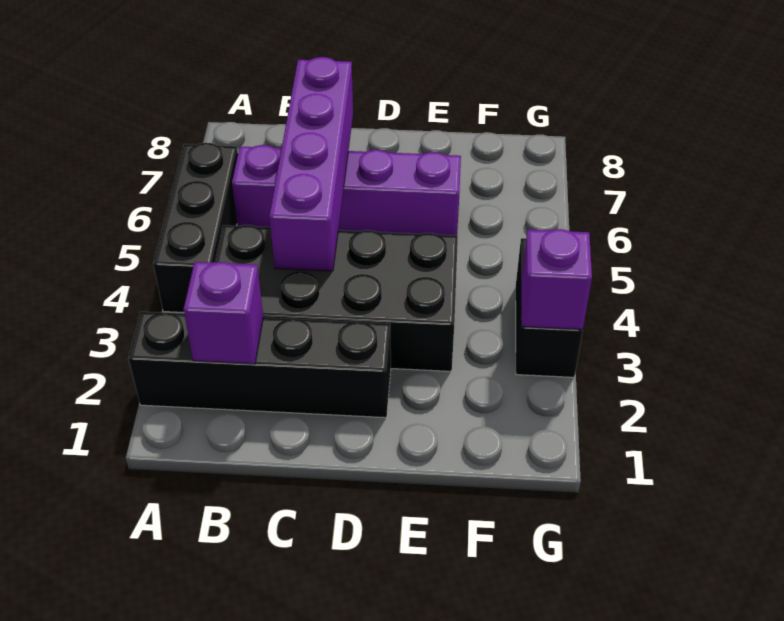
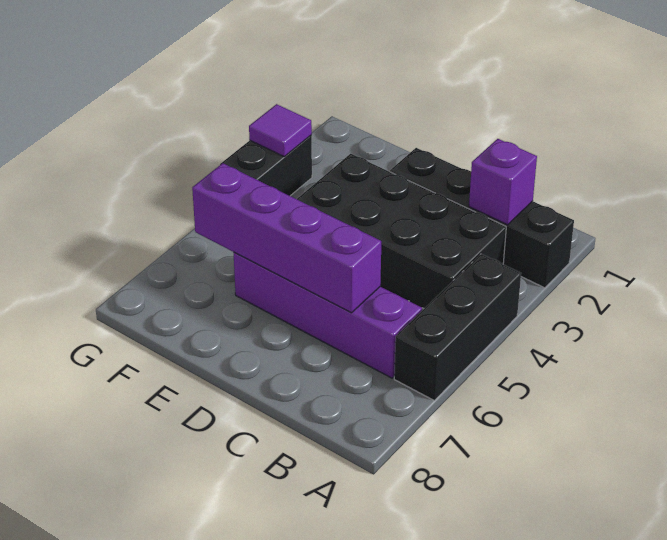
purple 1x4 brick [269,57,353,271] -> purple 1x4 brick turned to [192,163,381,313]
purple 1x1 brick [521,229,592,330] -> purple 1x1 tile [249,104,312,157]

